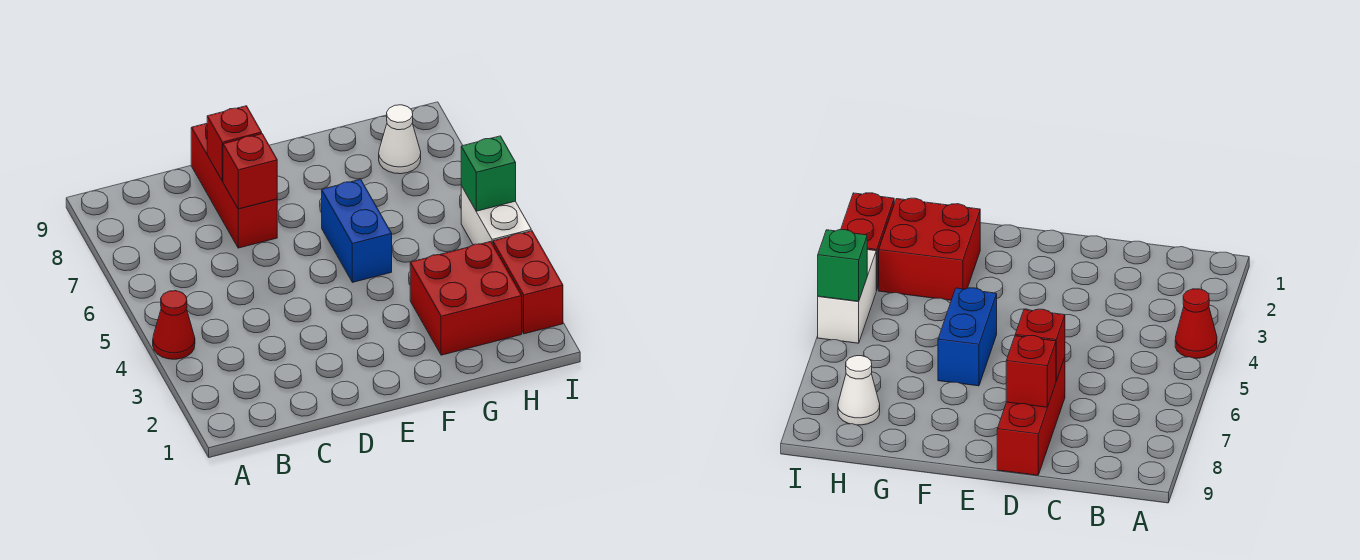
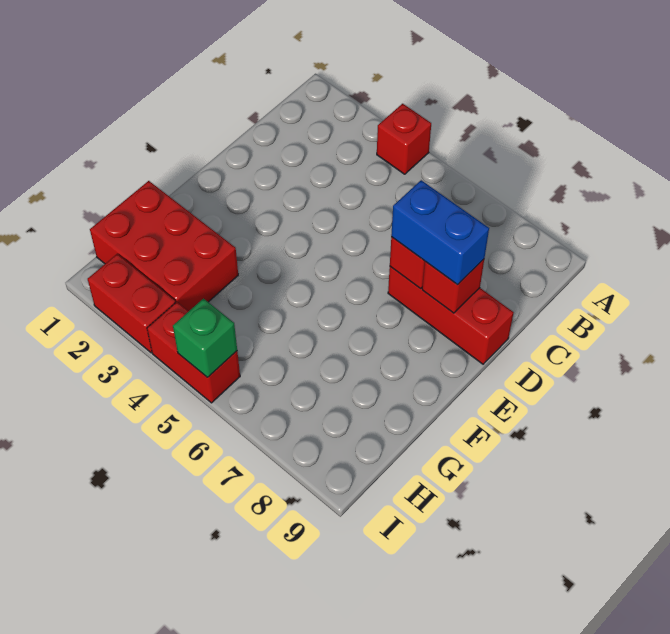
red 1x1 cone [153,291,195,359] -> red 1x1 brick [377,104,431,174]
blue 1x2 brick [322,179,392,282] -> blue 1x2 brick moved to [391,180,489,285]
red 2x2 brick [410,242,522,355] -> red 2x3 brick [90,181,238,311]
white 1x1 cone [379,105,421,174] -> none
white 1x2 brick [461,186,531,245] -> red 1x2 brick [147,302,240,403]

